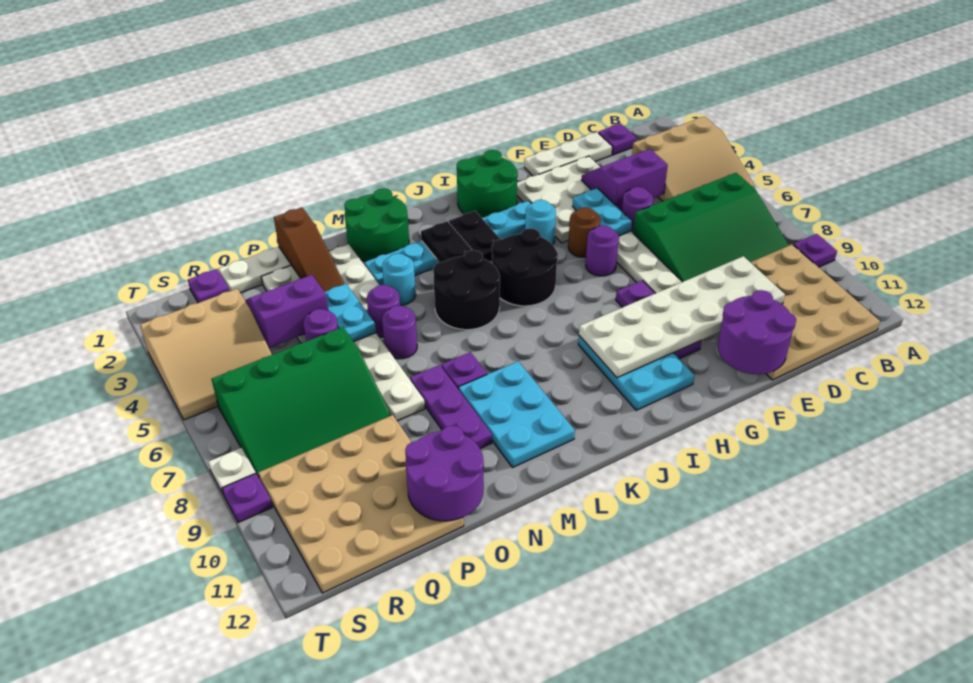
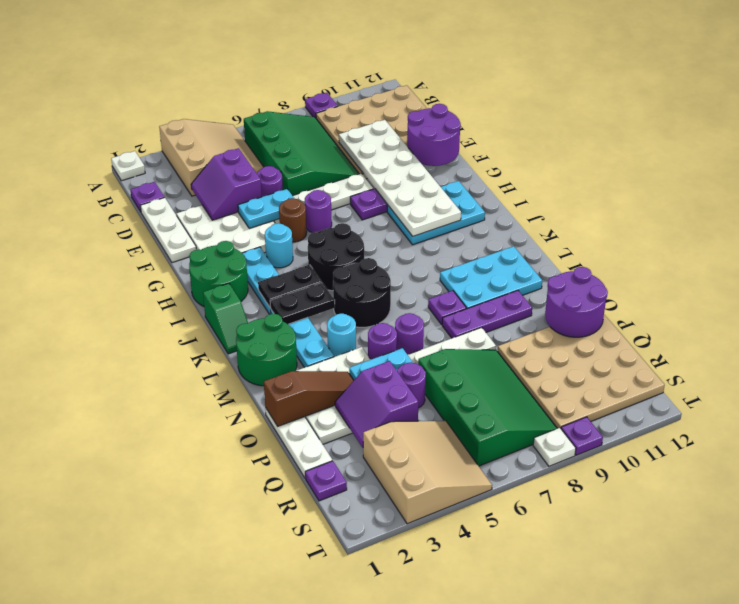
none -> white 1x1 plate [111,151,145,181]
none -> green 1x2 slope [203,283,248,354]

